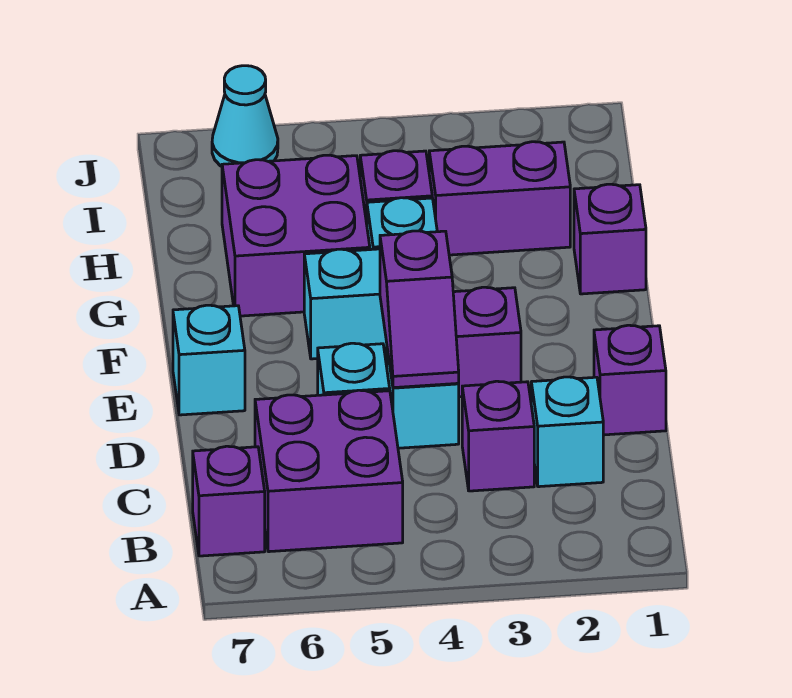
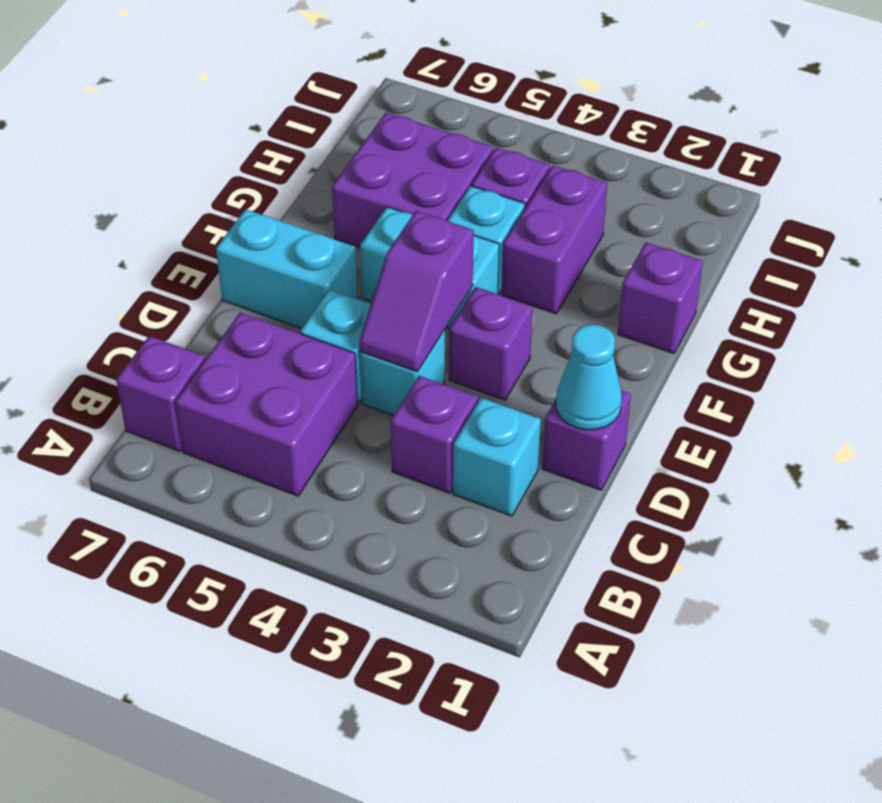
cyan 1x1 brick [173,305,245,415] -> cyan 1x2 brick [216,209,358,328]
purple 1x2 brick [429,142,570,255] -> purple 1x2 brick turned to [502,165,607,314]
cyan 1x1 cone [212,66,278,166] -> cyan 1x1 cone moved to [556,324,622,430]

